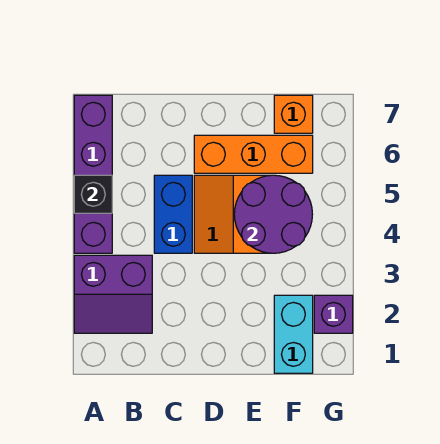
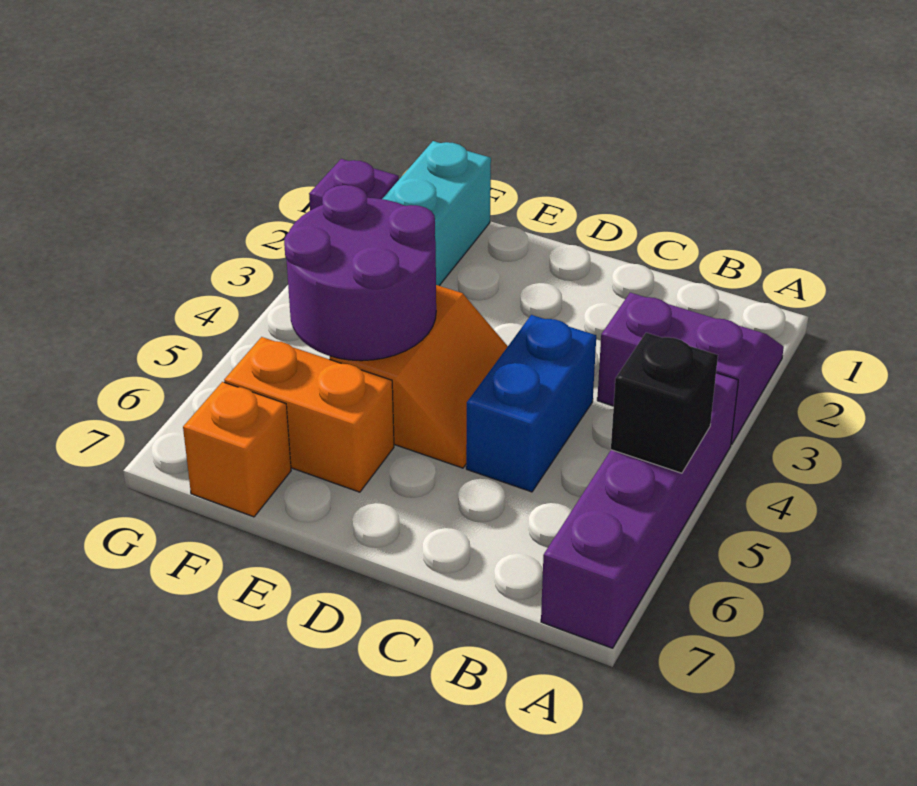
orange 1x3 brick [194,135,313,173] -> orange 1x2 brick [224,337,394,492]

